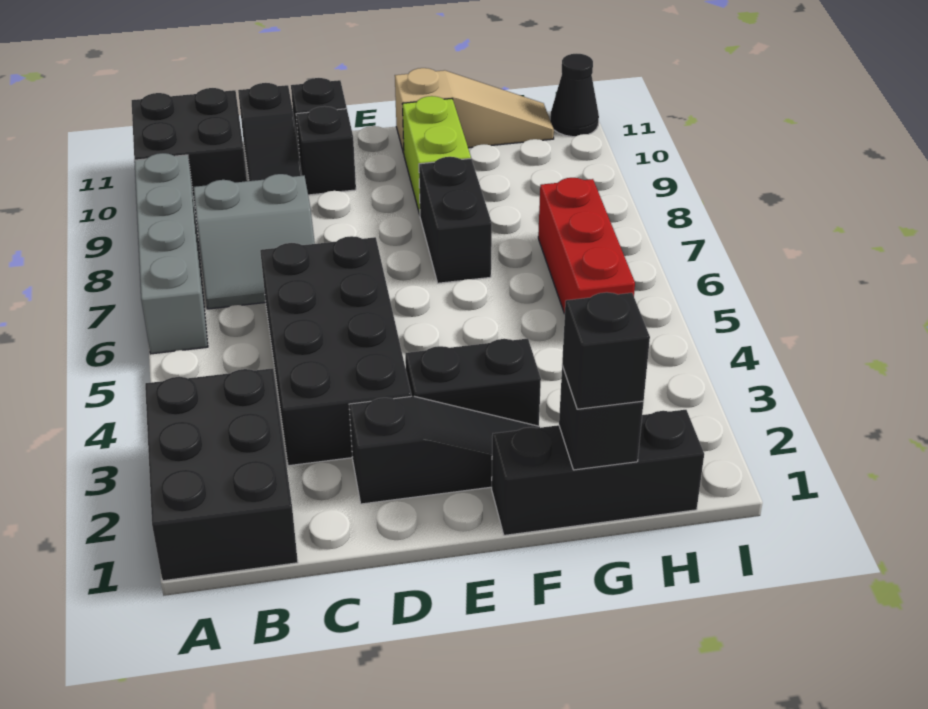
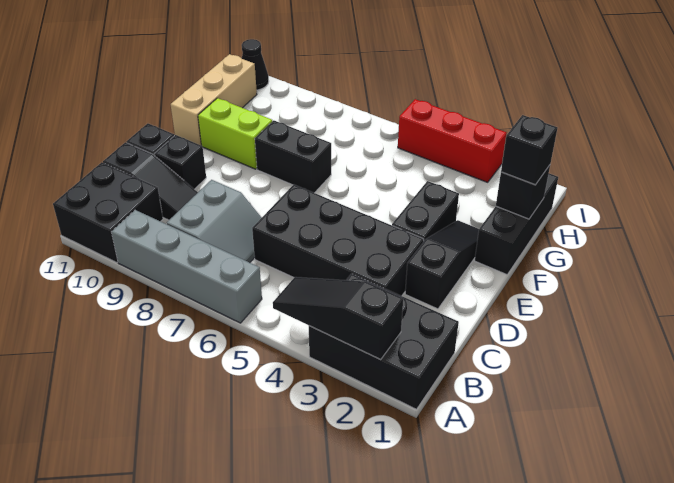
none -> black 1x3 slope [273,277,403,360]
tan 1x3 slope [395,68,554,154] -> tan 1x3 brick [171,54,257,145]
red 1x3 brick [538,178,635,314] -> red 1x3 brick moved to [398,99,506,182]

